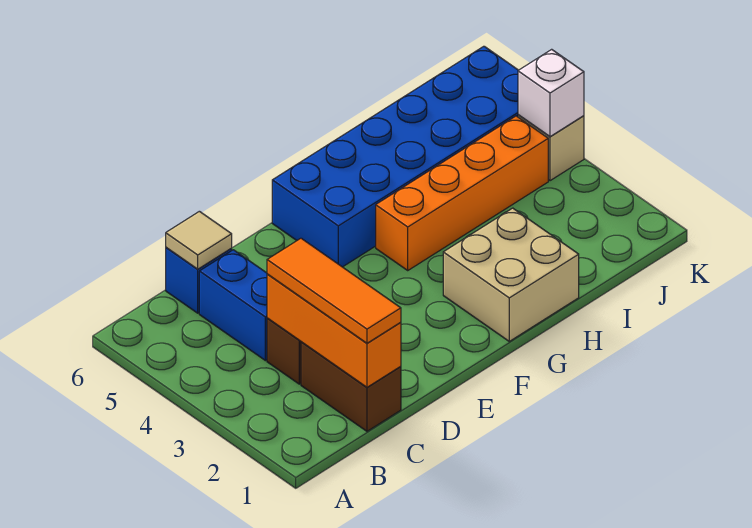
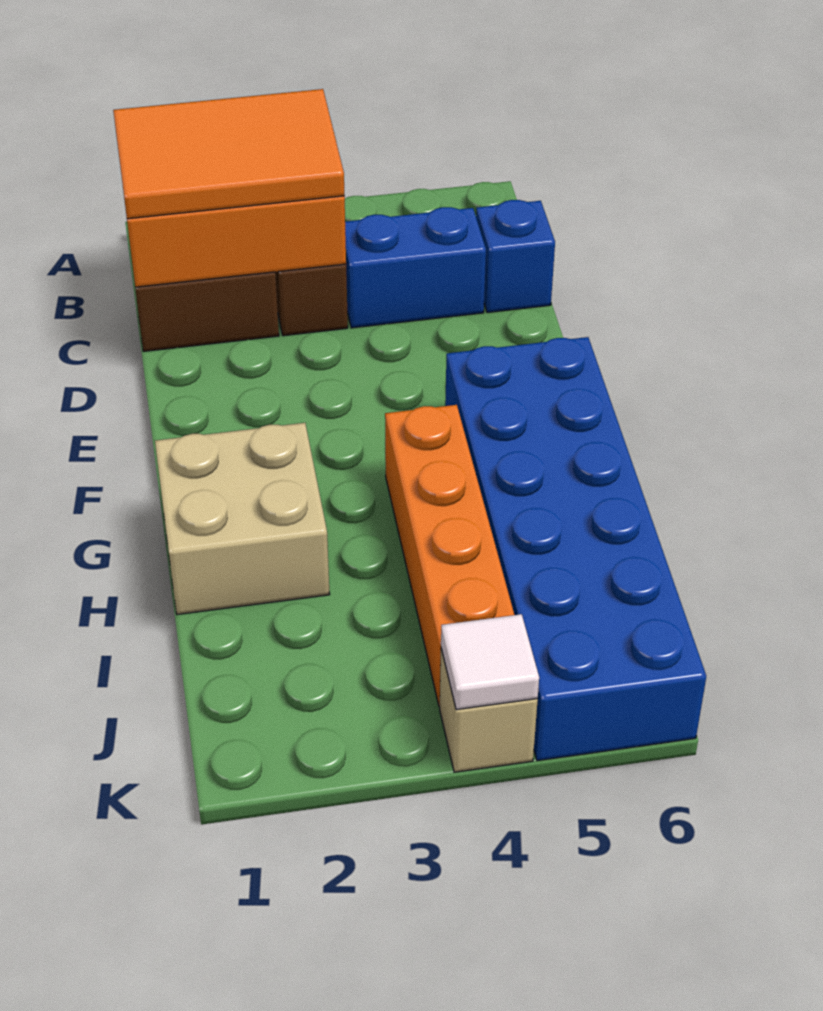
orange 1x3 tile [267,238,401,343] -> orange 2x3 tile [113,89,344,219]
tan 1x1 tile [166,211,232,269] -> none
white 1x1 brick [518,49,584,137] -> white 1x1 tile [441,614,539,710]

